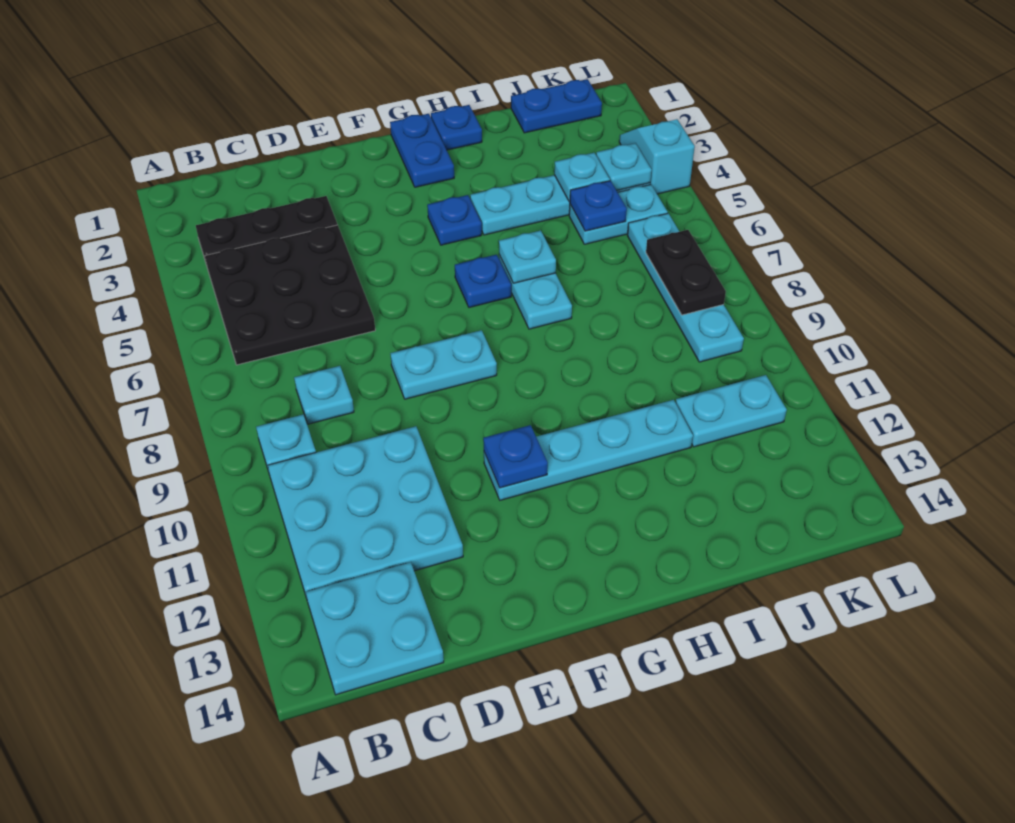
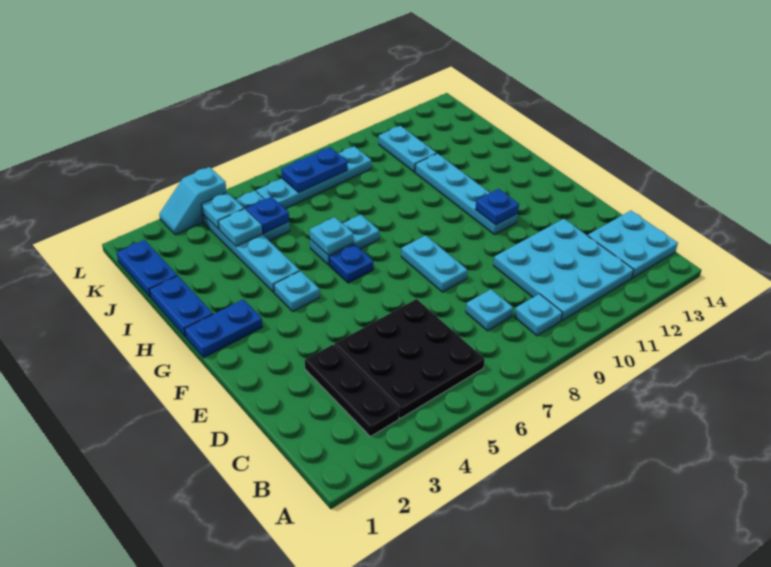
blue 1x1 plate [427,195,482,245] -> cyan 1x1 plate [274,271,319,311]
blue 1x1 plate [431,105,482,150] -> blue 1x2 plate [149,276,213,337]
black 1x2 plate [646,230,726,315] -> blue 1x2 plate [281,147,347,193]

